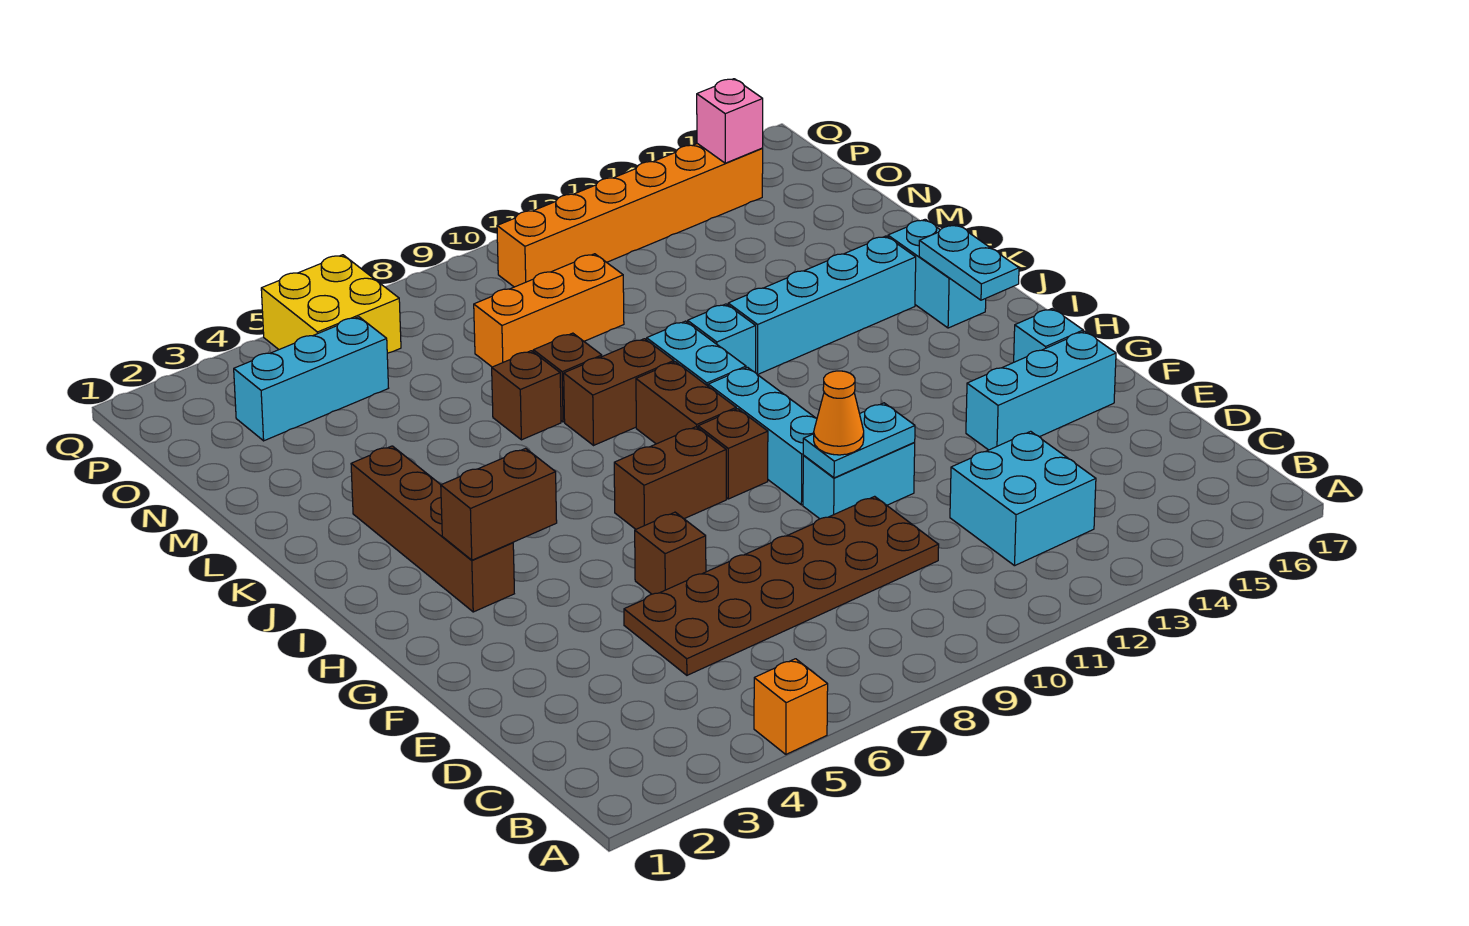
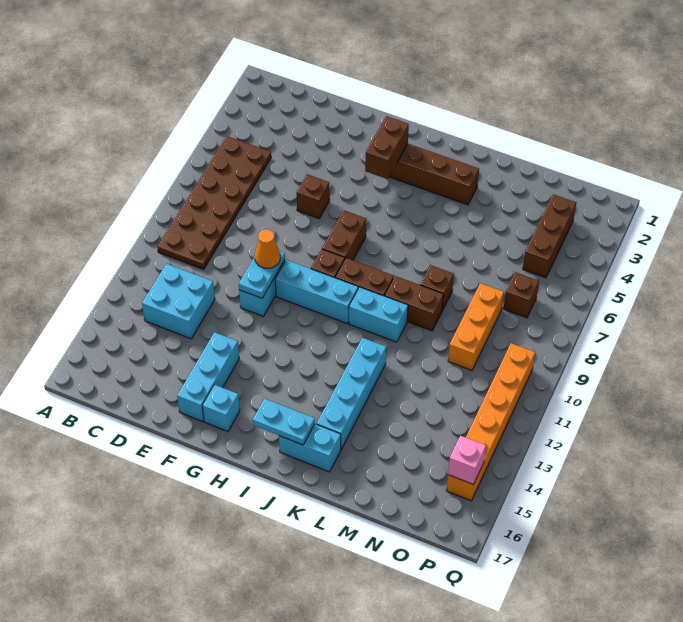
orange 1x1 brick [754,659,828,754] -> none
brown 2x6 plate [624,496,939,675] -> brown 2x6 plate moved to [157,136,271,269]
brown 1x2 brick [564,339,674,445] -> brown 1x2 brick turned to [385,276,444,331]
cyan 1x1 brick [688,304,756,373] -> none
brown 1x1 brick [492,351,561,440] -> brown 1x1 brick moved to [503,272,539,318]
cyan 1x3 brick [234,317,388,441] -> brown 1x3 brick [523,194,576,278]
yellow 2x2 brick [261,255,401,353] -> none

